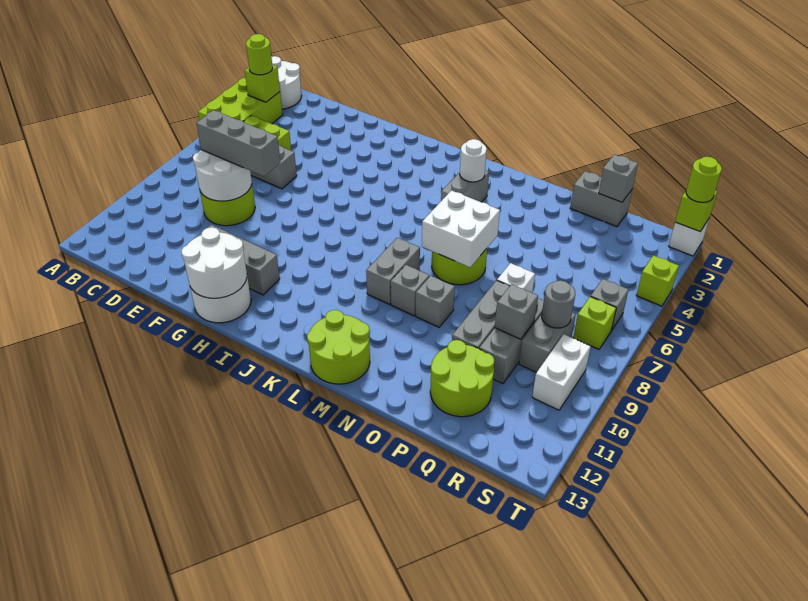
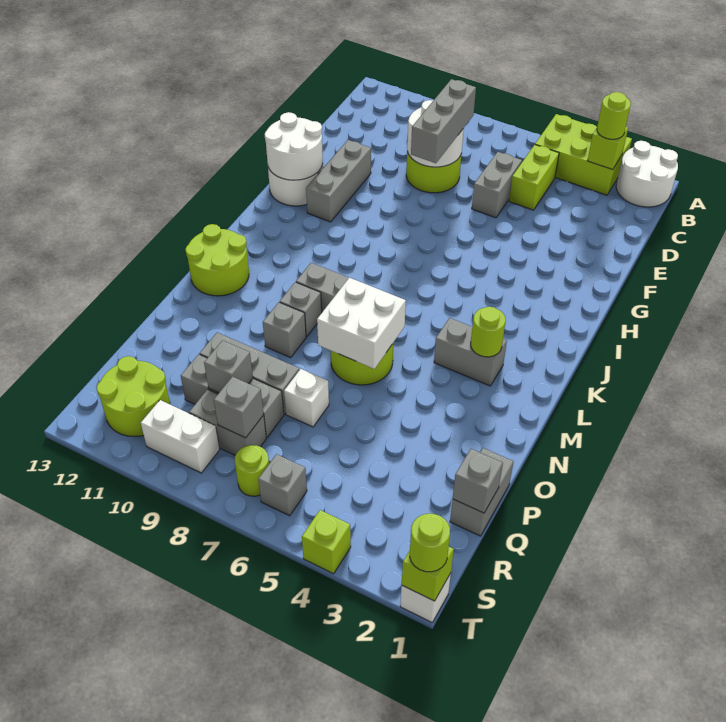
white 1x1 round brick [460,139,487,182] -> lime 1x1 round brick [471,307,506,357]
lime 2x2 round brick [430,340,494,417] -> lime 2x2 round brick moved to [97,356,170,436]
grey 1x1 round brick [542,280,575,328] -> grey 1x1 brick [214,377,264,438]
lime 1x1 brick [573,297,616,349] -> lime 1x1 round brick [235,445,269,496]

